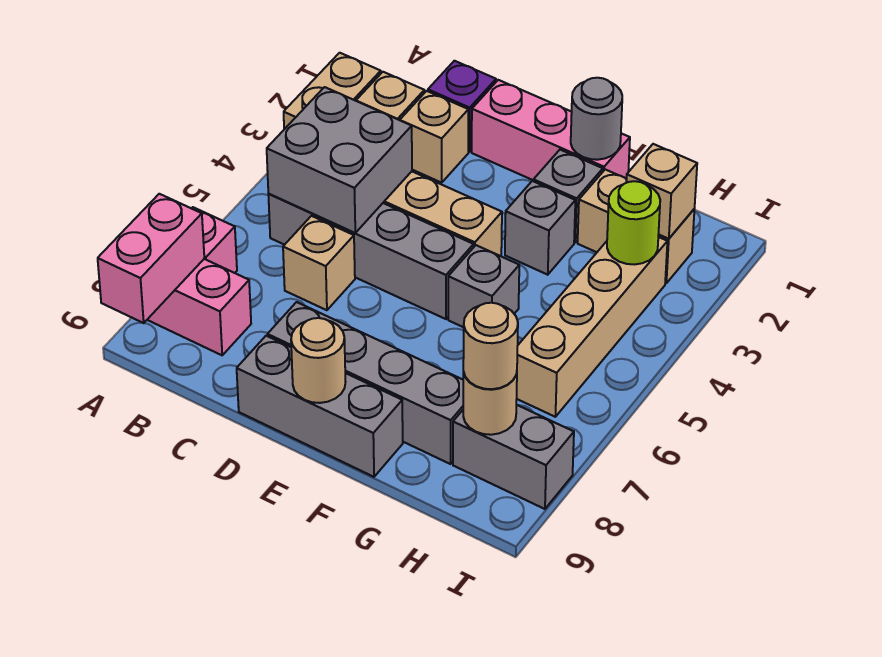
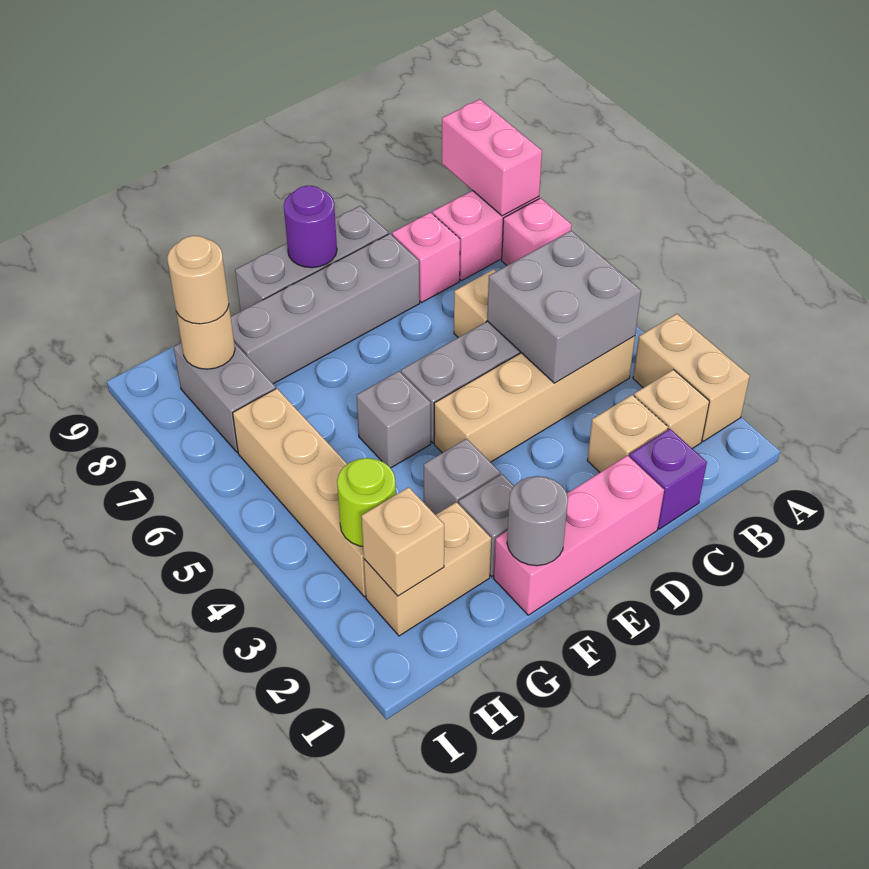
none -> pink 1x1 brick [392,212,460,302]
tan 1x1 round brick [291,318,345,403] -> purple 1x1 round brick [284,186,337,268]
grey 1x2 brick [453,405,574,509] -> grey 1x2 brick turned to [174,343,276,453]

